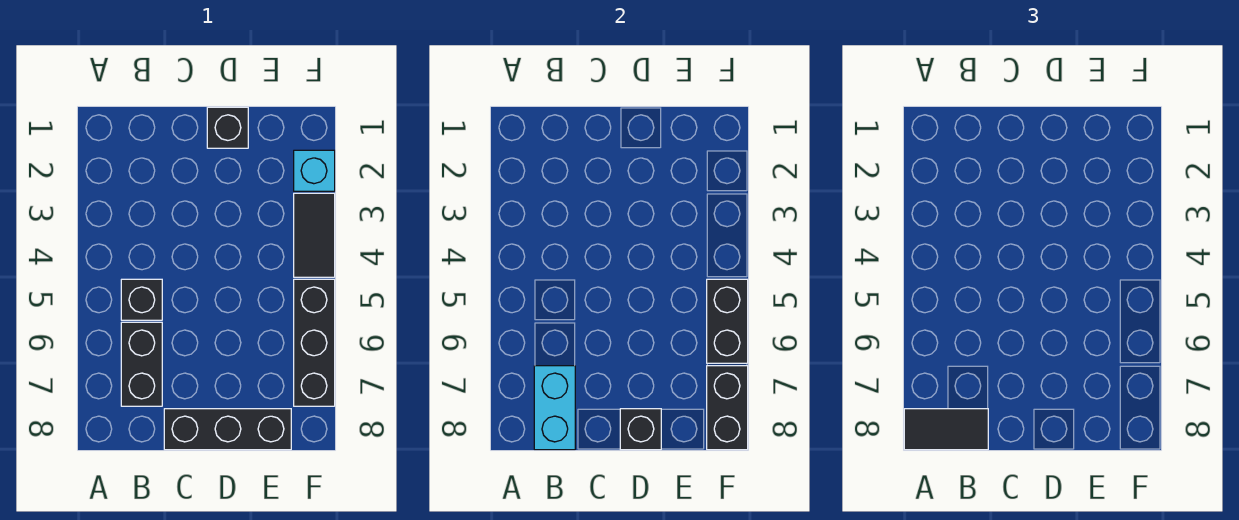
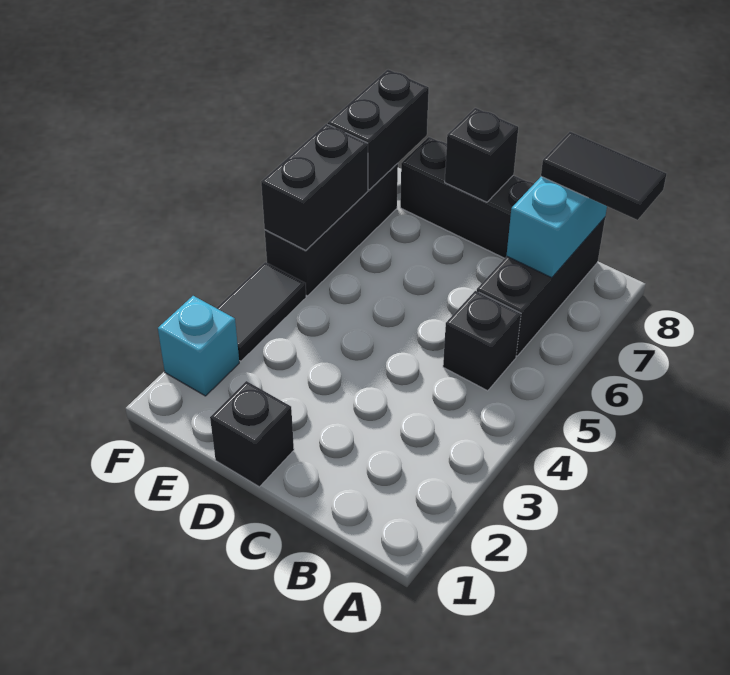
black 1x2 brick [121,322,162,406] -> black 1x3 brick [477,218,605,356]

